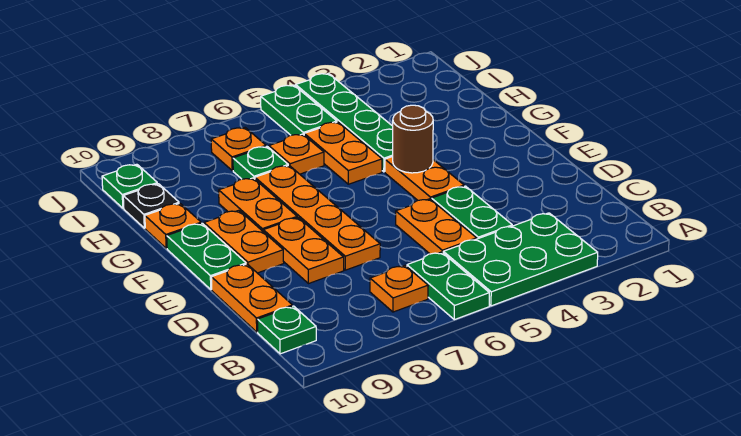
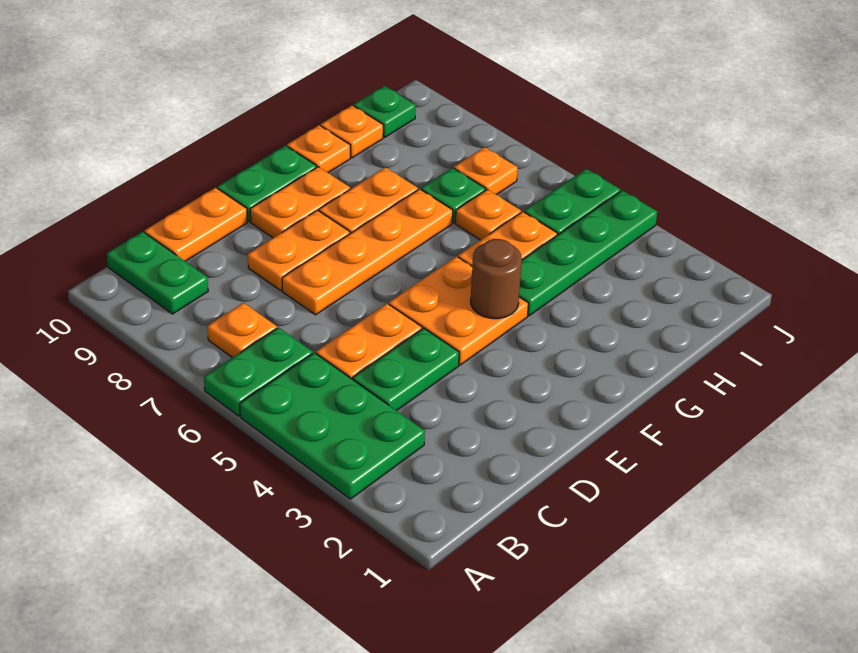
green 1x1 plate [258,306,316,354] -> green 1x2 plate [107,232,208,314]
orange 1x2 plate [385,157,464,200] -> orange 2x2 plate [389,256,528,365]
black 1x1 plate [123,184,179,228] -> orange 1x1 plate [321,105,383,158]

